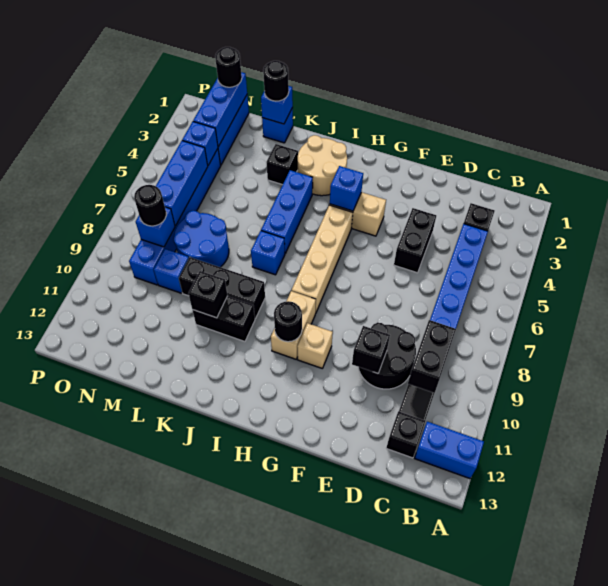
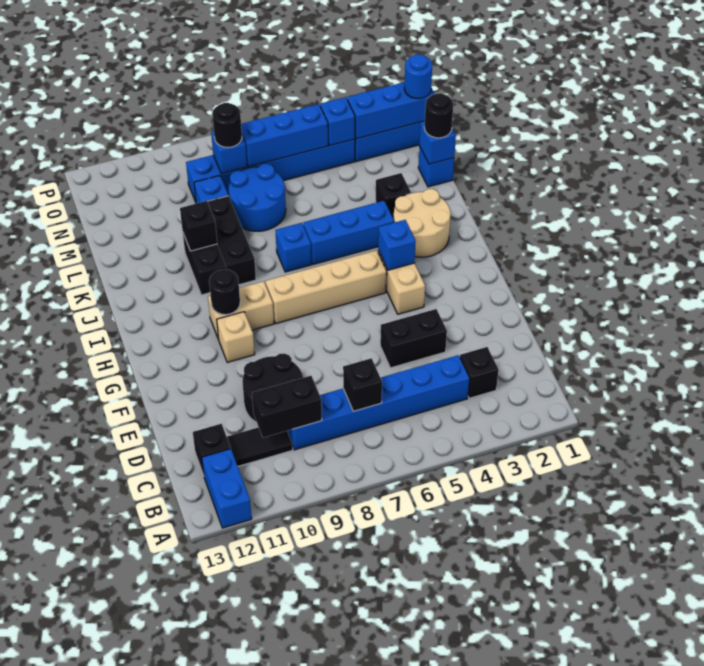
black 1x1 brick [352,326,390,373] -> black 1x1 brick moved to [343,358,382,411]
black 1x1 round brick [215,47,242,87] -> blue 1x1 round brick [404,54,432,99]

